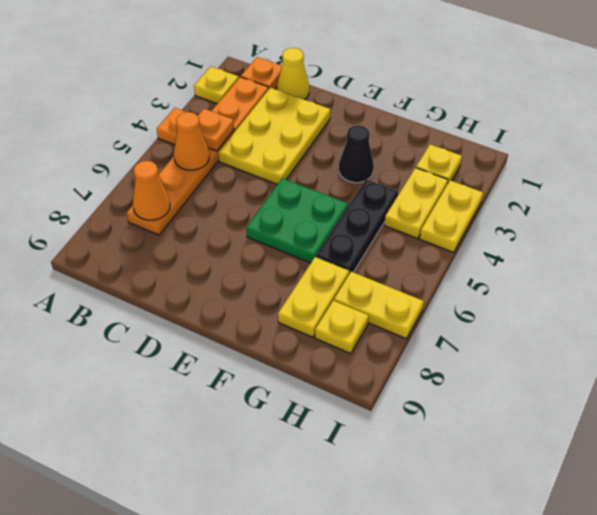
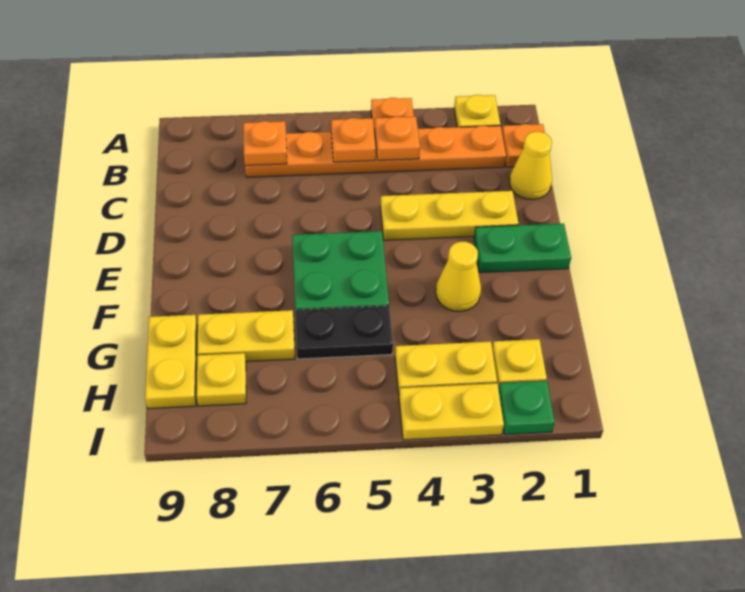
orange 1x1 cone [174,112,209,170] -> orange 1x1 plate [331,118,376,162]
orange 1x1 cone [133,161,170,220] -> orange 1x1 plate [243,121,287,166]
yellow 2x3 plate [219,88,331,184] -> yellow 1x3 plate [380,191,518,240]
none -> green 1x2 plate [474,224,571,273]
black 1x1 cone [339,125,374,183] -> yellow 1x1 cone [436,241,481,311]
black 1x3 plate [316,179,398,274] -> black 1x2 plate [295,306,393,359]
yellow 1x2 plate [334,272,424,339] -> yellow 1x2 plate moved to [145,315,197,409]
none -> green 1x1 plate [499,381,555,435]

